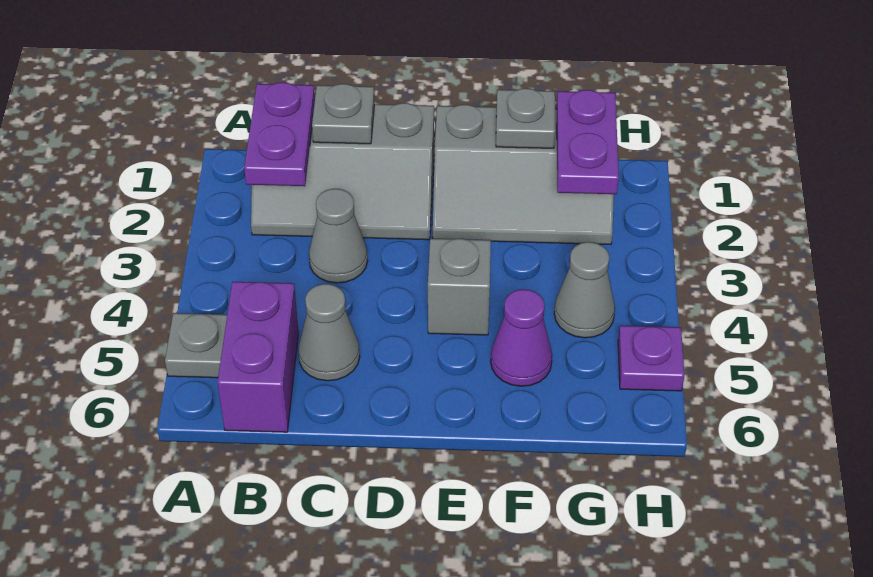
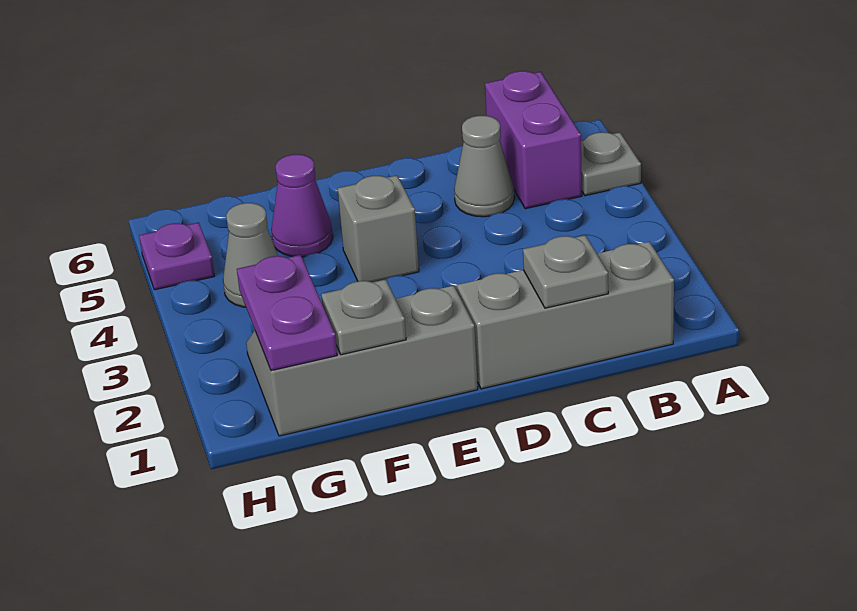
purple 1x2 plate [244,82,315,186] -> none
grey 1x1 cone [309,189,368,283] -> none

